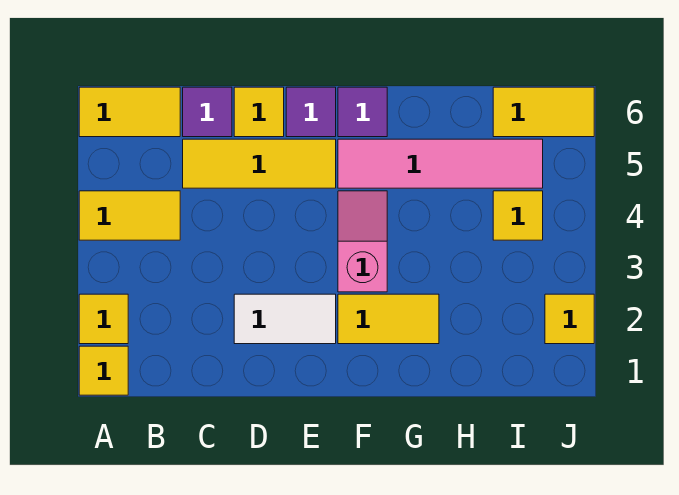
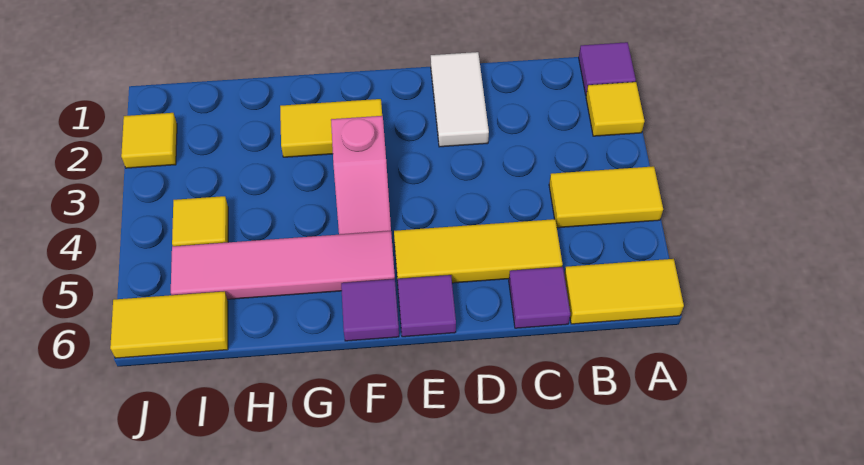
yellow 1x1 tile [79,346,128,395] -> purple 1x1 tile [579,42,636,95]
white 1x2 tile [234,294,336,344] -> white 1x2 tile turned to [431,52,489,147]
yellow 1x1 tile [234,87,284,137] -> none

